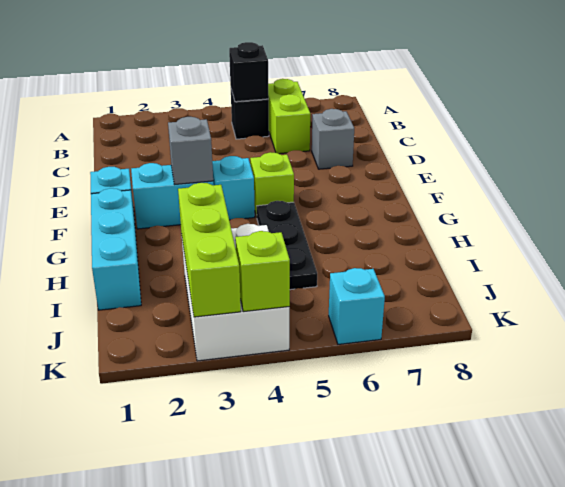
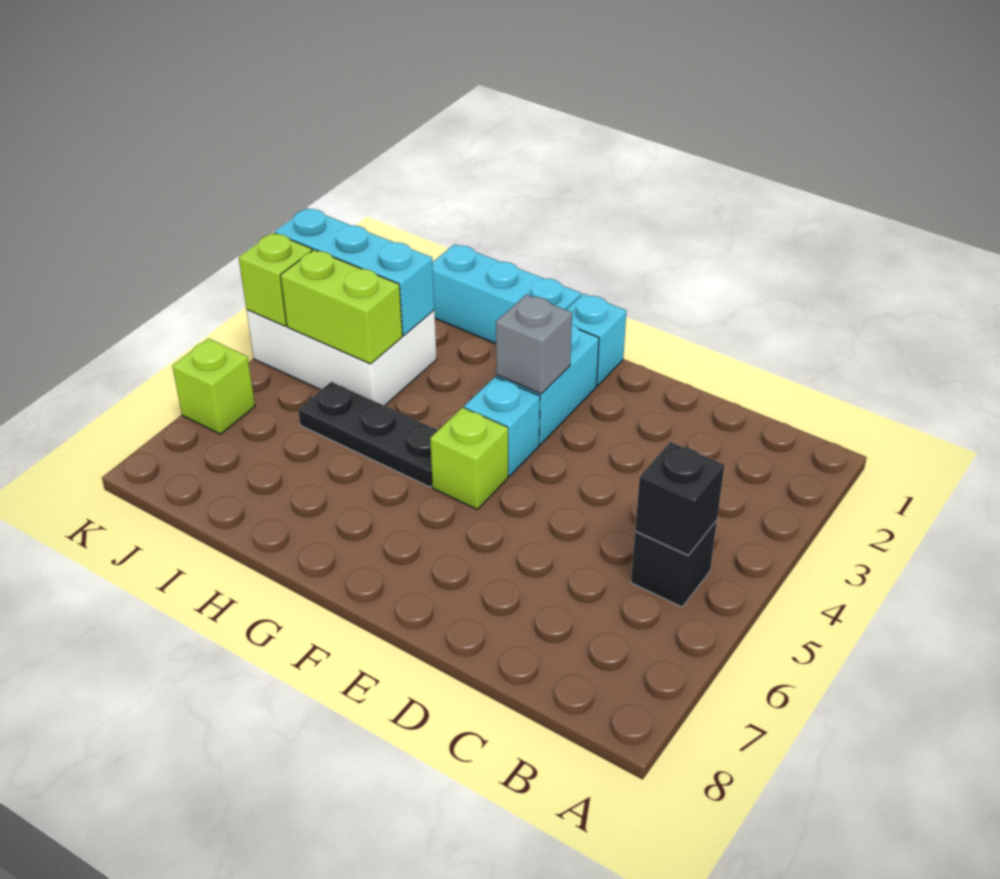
lime 1x2 brick [268,79,310,154] -> lime 1x2 brick moved to [281,250,402,364]
grey 1x1 brick [312,109,354,169] -> none
lime 1x3 brick [178,183,241,317] -> cyan 1x3 brick [275,208,434,335]
cyan 1x1 brick [329,268,385,344] -> lime 1x1 brick [172,339,255,434]

